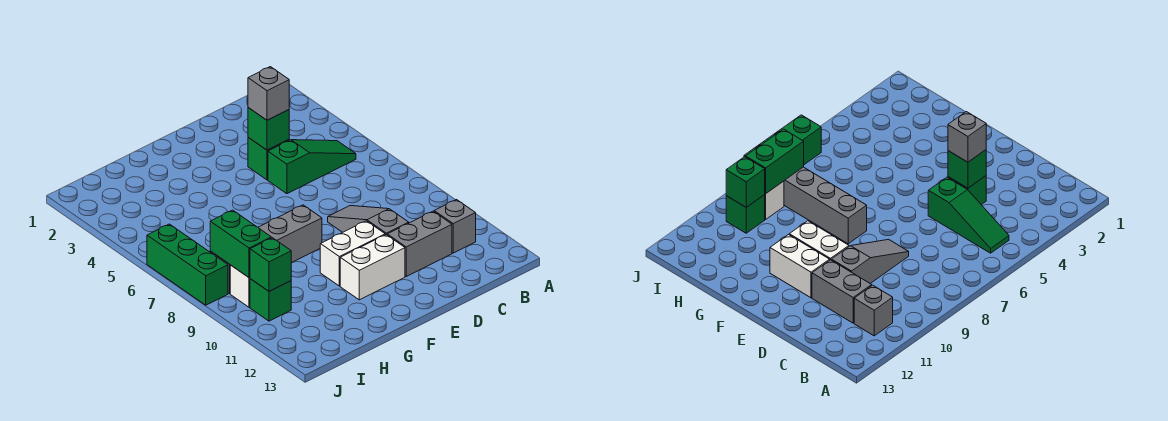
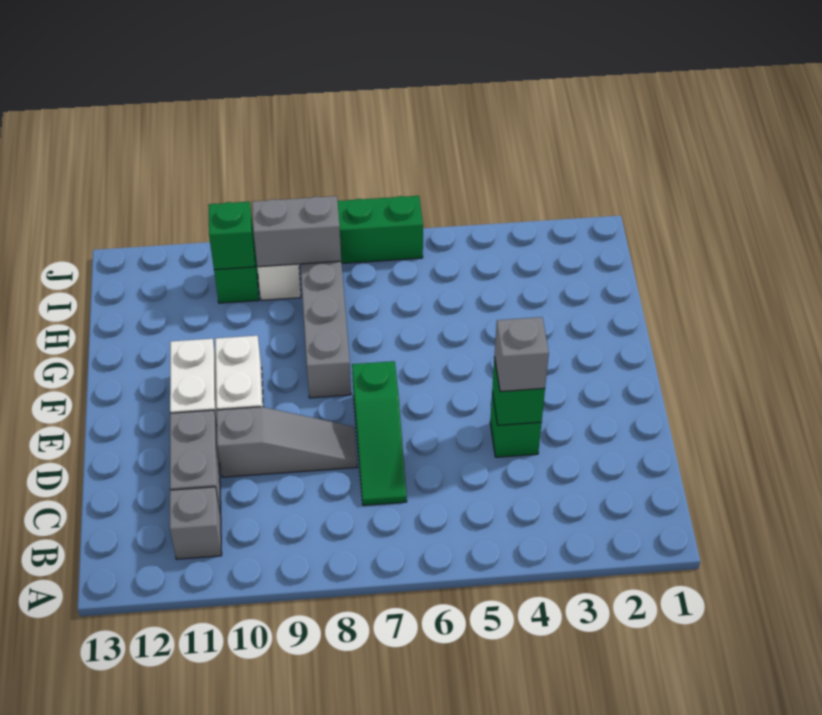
green 1x3 slope [268,140,356,194] -> green 1x3 slope moved to [352,361,407,505]
green 1x2 brick [210,210,271,278] -> grey 1x2 brick [252,196,341,267]

